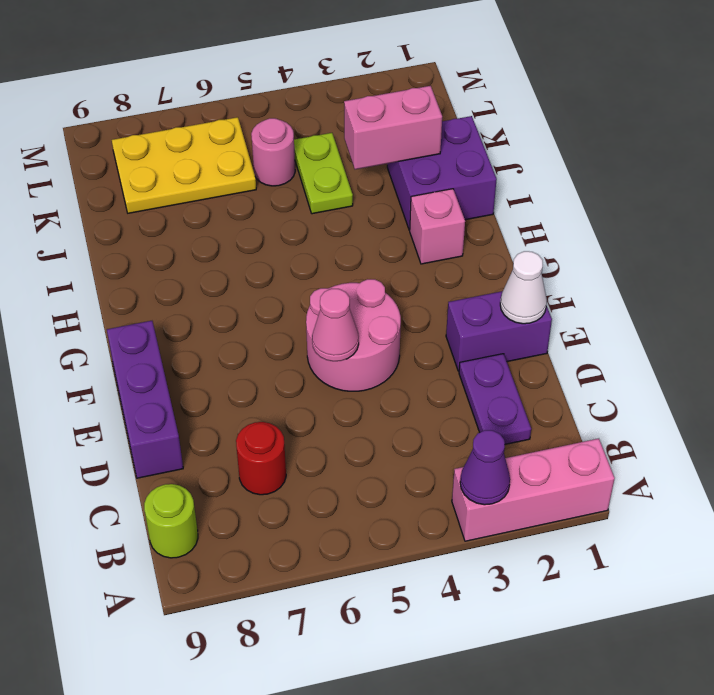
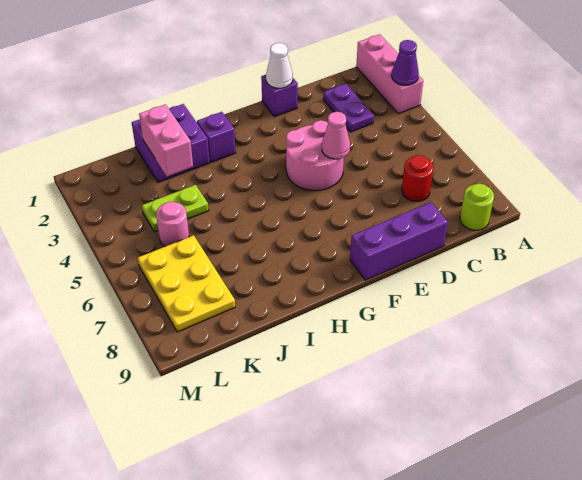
purple 1x2 plate [459,354,531,444] -> purple 1x2 plate turned to [323,84,374,132]
purple 1x2 brick [446,291,552,371] -> purple 1x1 brick [261,75,298,117]
pink 1x1 brick [410,189,465,264] -> purple 1x1 brick [197,112,236,162]

